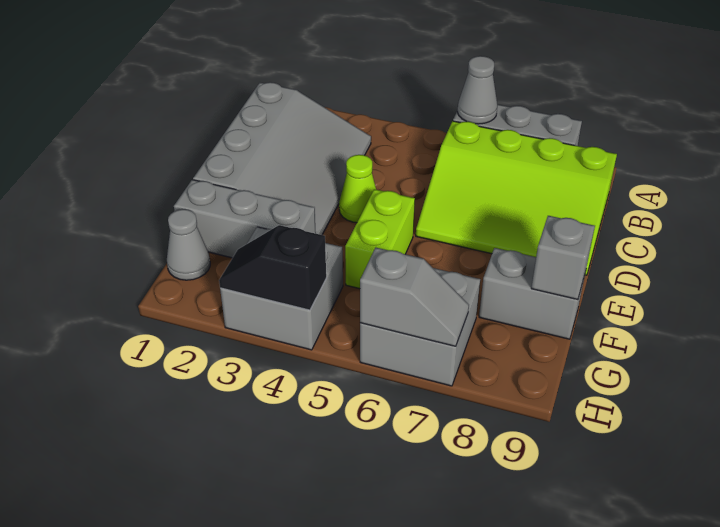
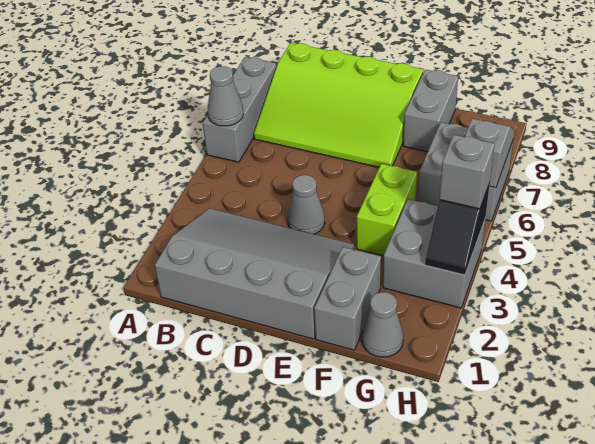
lime 3x4 slope [416,121,617,275] -> lime 3x4 slope turned to [254,43,423,167]
lime 1x1 cone [339,155,376,223] -> grey 1x1 cone [288,175,325,234]
lime 1x2 brick [345,189,415,289] -> lime 1x2 brick turned to [357,164,417,256]
grey 1x3 brick [174,180,316,258] -> grey 1x2 brick [314,247,381,350]
grey 1x1 brick [531,216,595,299] -> grey 1x1 brick moved to [439,135,494,209]

